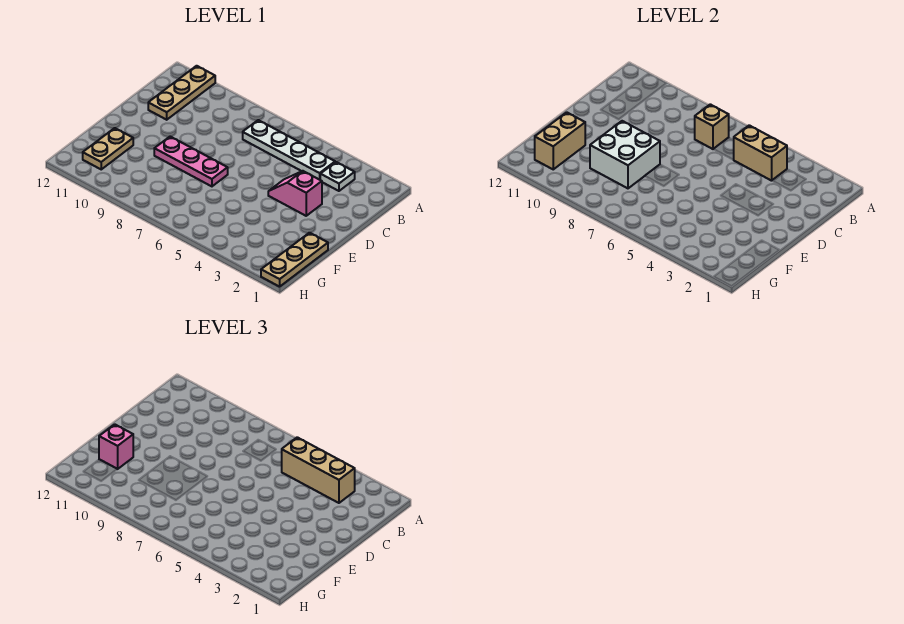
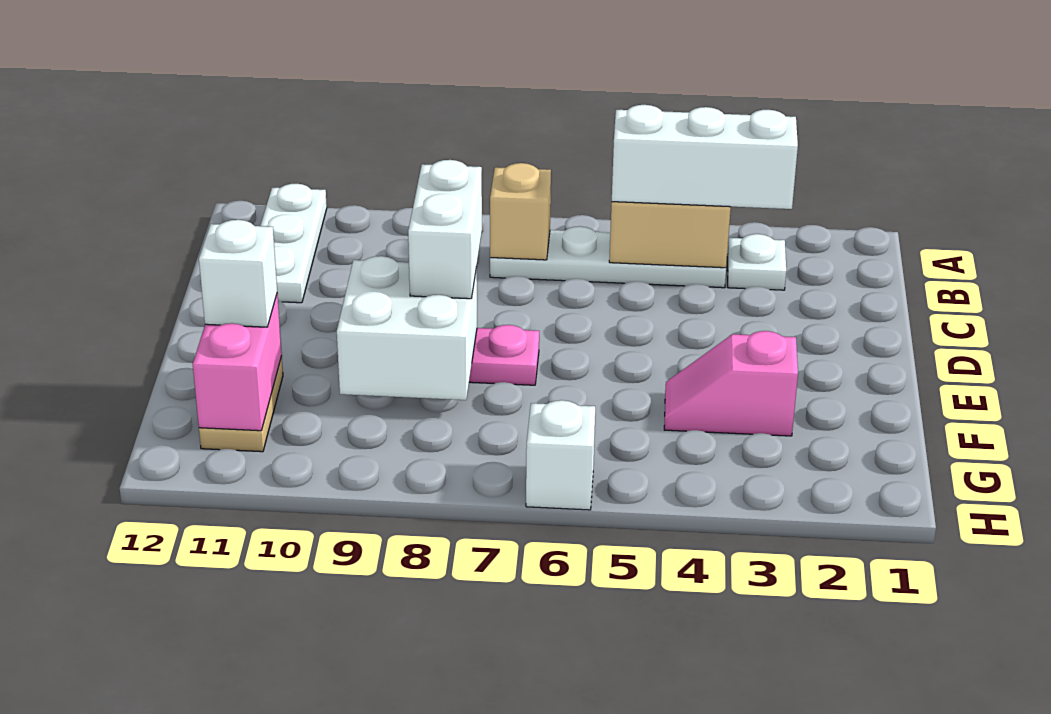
tan 1x3 plate [148,66,215,120] -> white 1x3 plate [260,184,327,303]
tan 1x3 brick [282,437,355,503] -> white 1x3 brick [612,105,798,209]
pink 1x2 slope [268,171,322,216] -> pink 1x2 slope moved to [664,331,798,436]
none -> white 1x2 brick [408,160,482,299]
tan 1x3 plate [261,233,328,287] -> none
tan 1x2 brick [535,112,585,169] -> pink 1x2 brick [193,294,282,431]
pink 1x1 brick [99,424,133,469] -> white 1x1 brick [199,220,277,327]
none -> white 1x1 brick [526,400,595,510]

